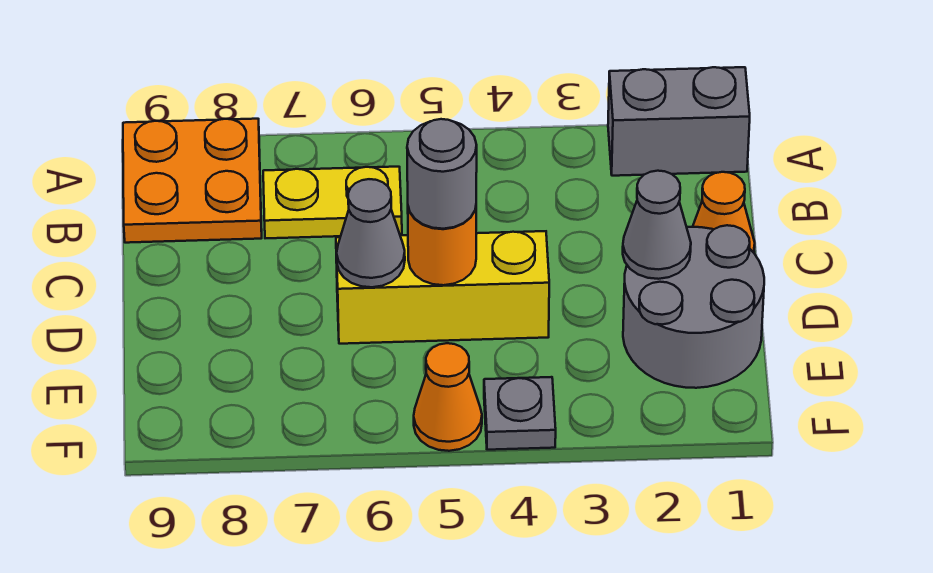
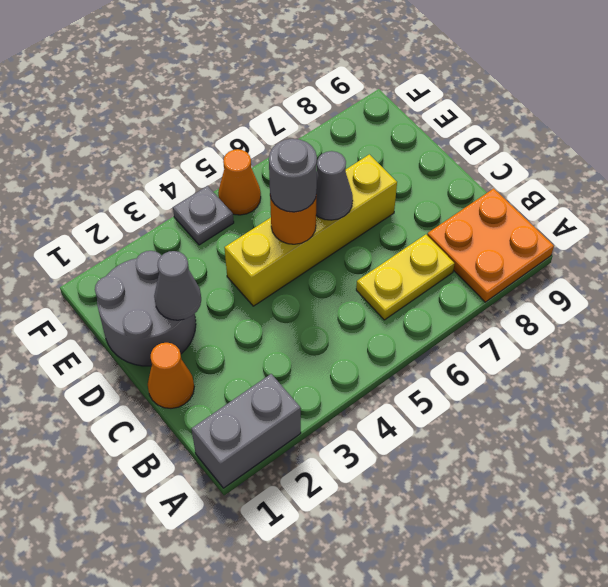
yellow 1x3 brick [336,231,549,344] -> yellow 1x4 brick [224,154,397,306]

